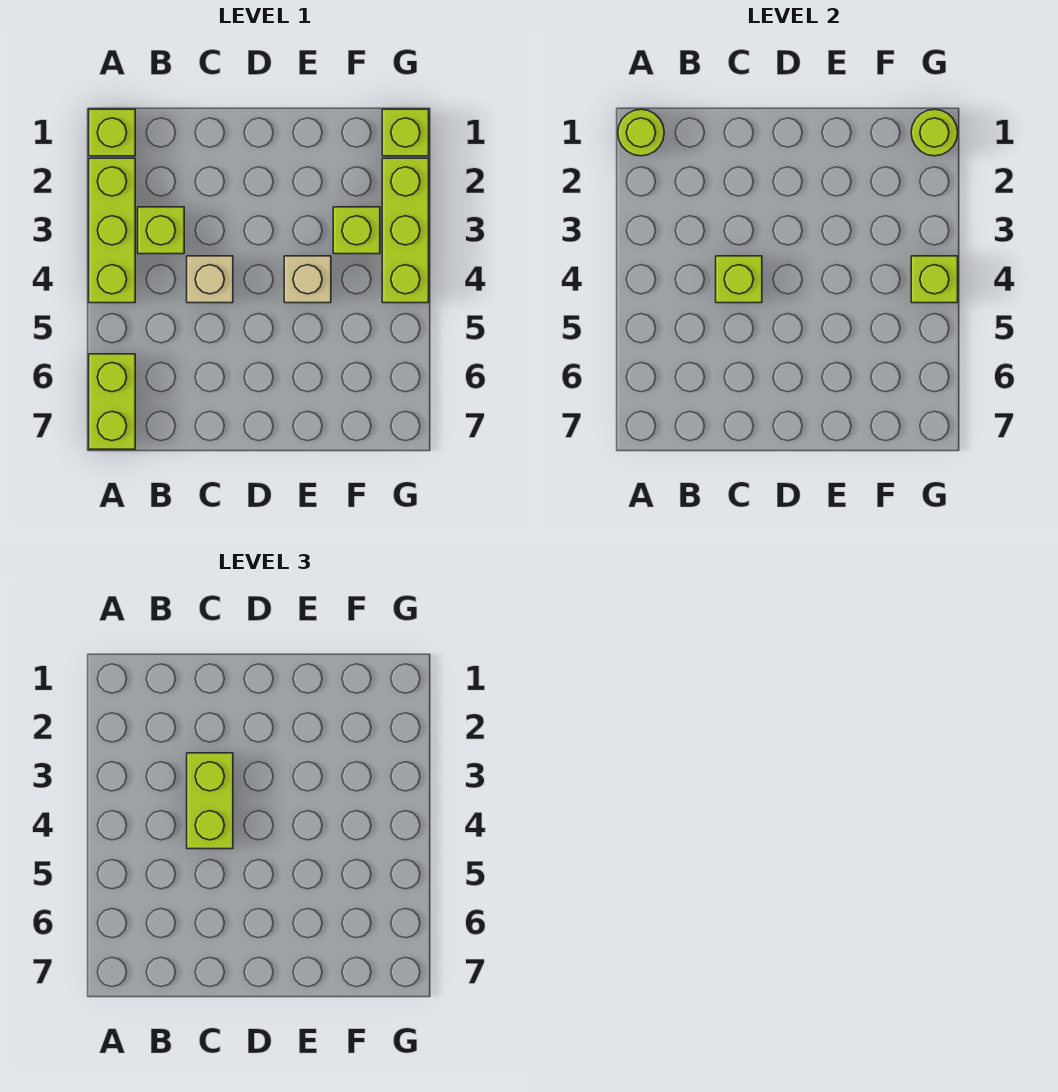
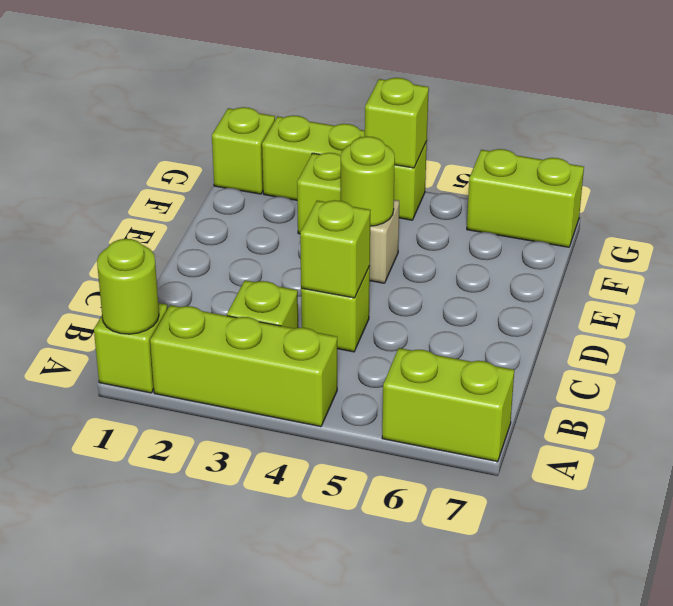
lime 1x2 brick [187,753,233,849] -> lime 1x2 brick moved to [467,149,584,247]
tan 1x1 brick [187,256,233,303] -> lime 1x1 brick [301,267,370,352]
lime 1x1 round brick [911,109,958,156] -> lime 1x1 round brick moved to [341,136,395,226]

